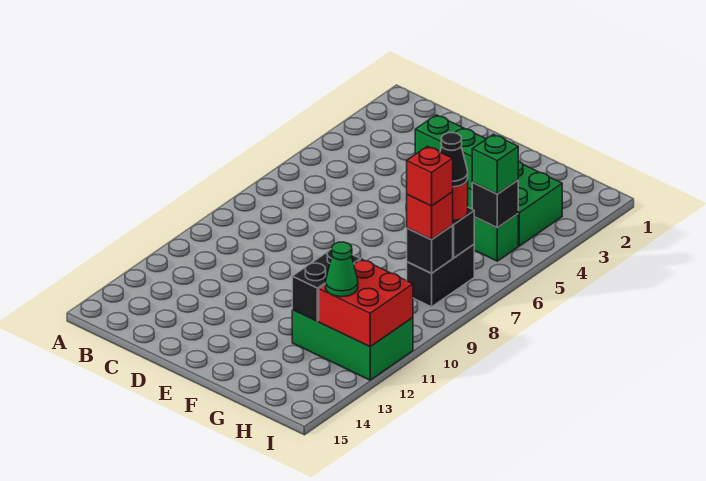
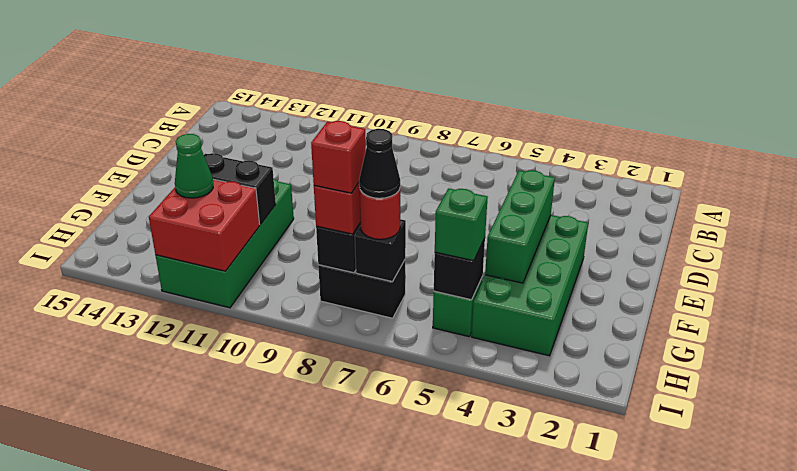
green 2x3 brick [292,310,413,380] -> green 2x4 brick [155,179,294,308]

